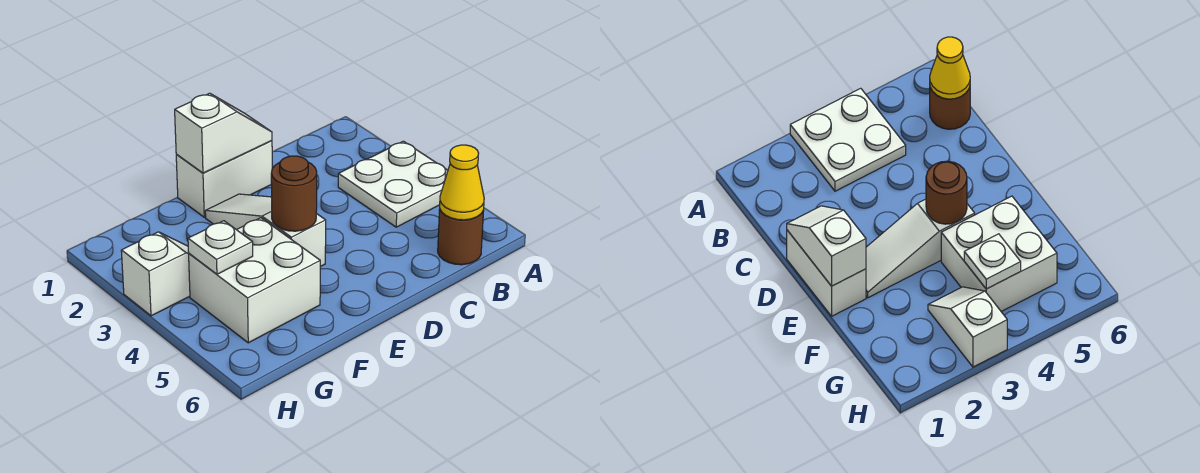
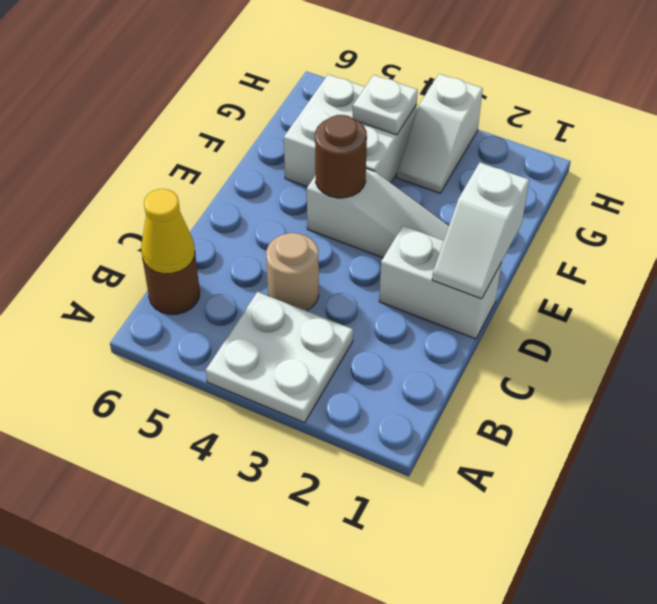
none -> tan 1x1 round brick [266,233,319,311]
white 1x2 brick [176,141,272,217] -> white 1x2 brick turned to [379,226,501,339]

